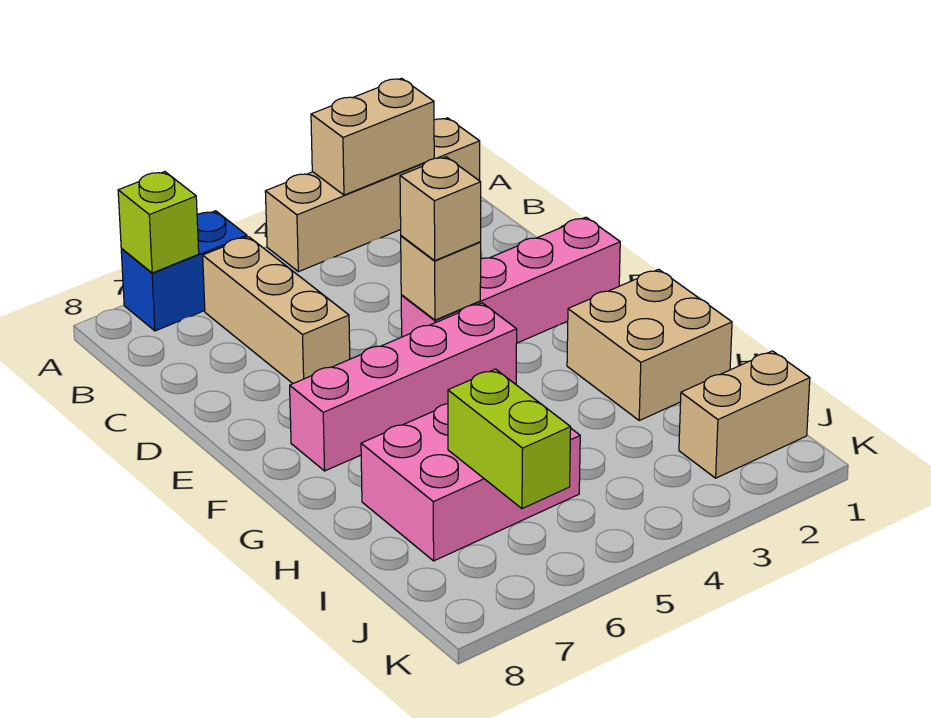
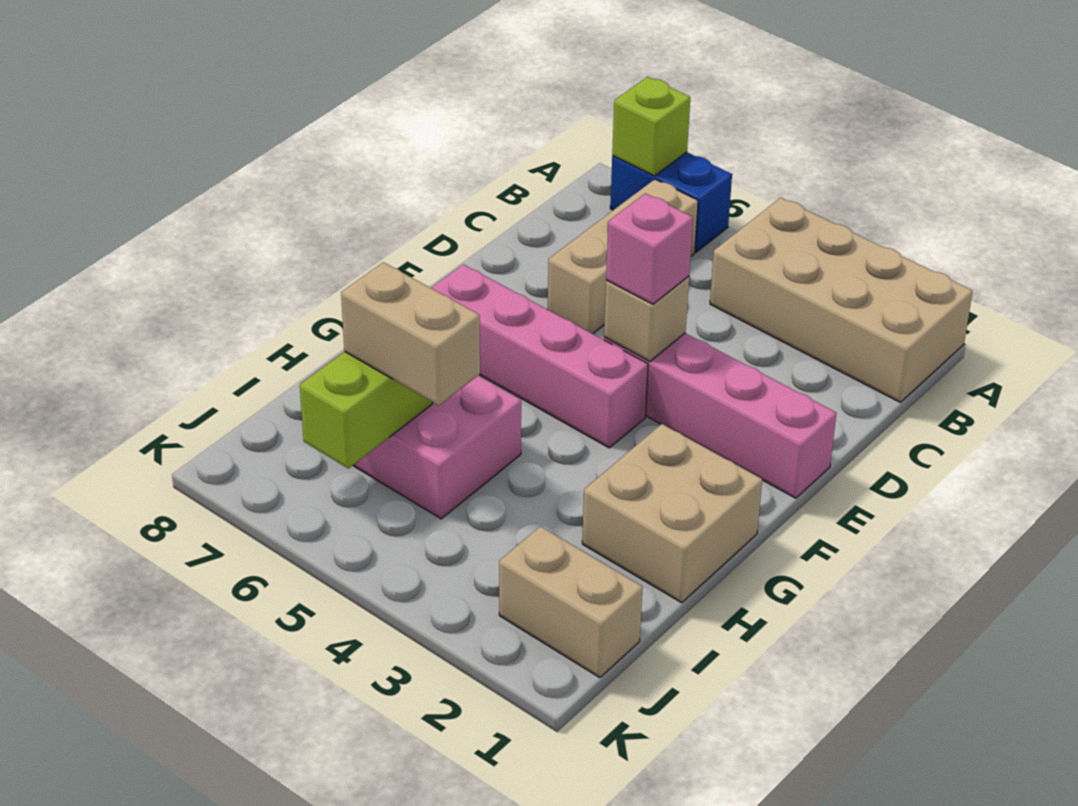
tan 1x4 brick [265,118,480,272] -> tan 2x4 brick [710,198,973,402]
tan 1x2 brick [311,78,434,195] -> tan 1x2 brick moved to [341,262,480,406]
tan 1x1 brick [400,157,481,260] -> pink 1x1 brick [606,193,693,304]

